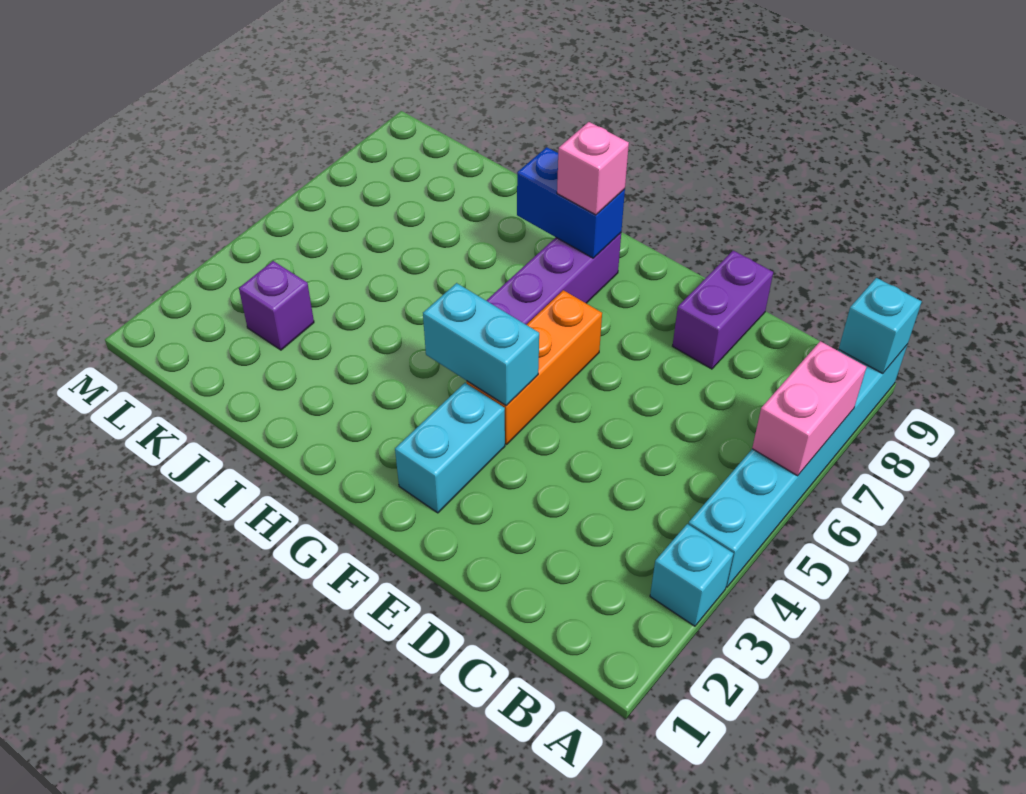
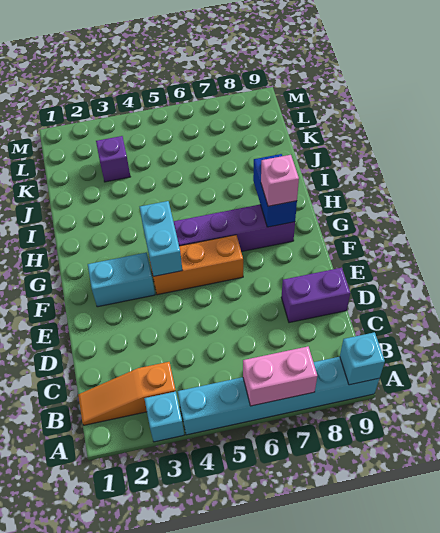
none -> orange 1x3 slope [78,362,176,425]

